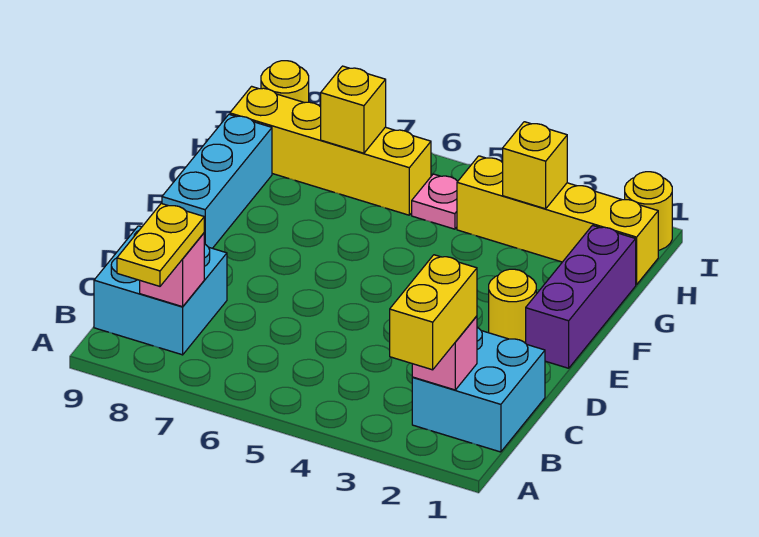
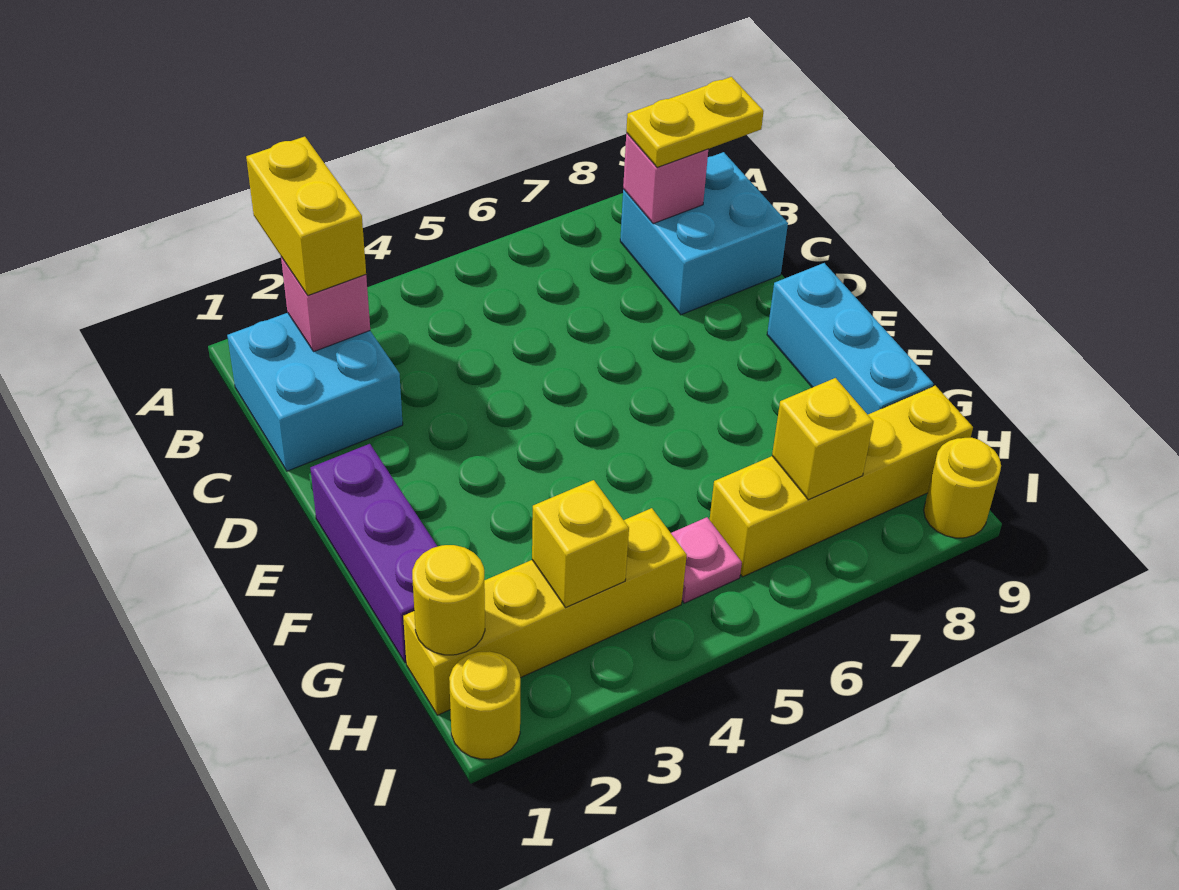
yellow 1x2 plate [117,204,204,286] -> yellow 1x2 plate turned to [626,77,764,168]
yellow 1x1 round brick [489,269,536,343] -> yellow 1x1 round brick moved to [412,545,485,655]

